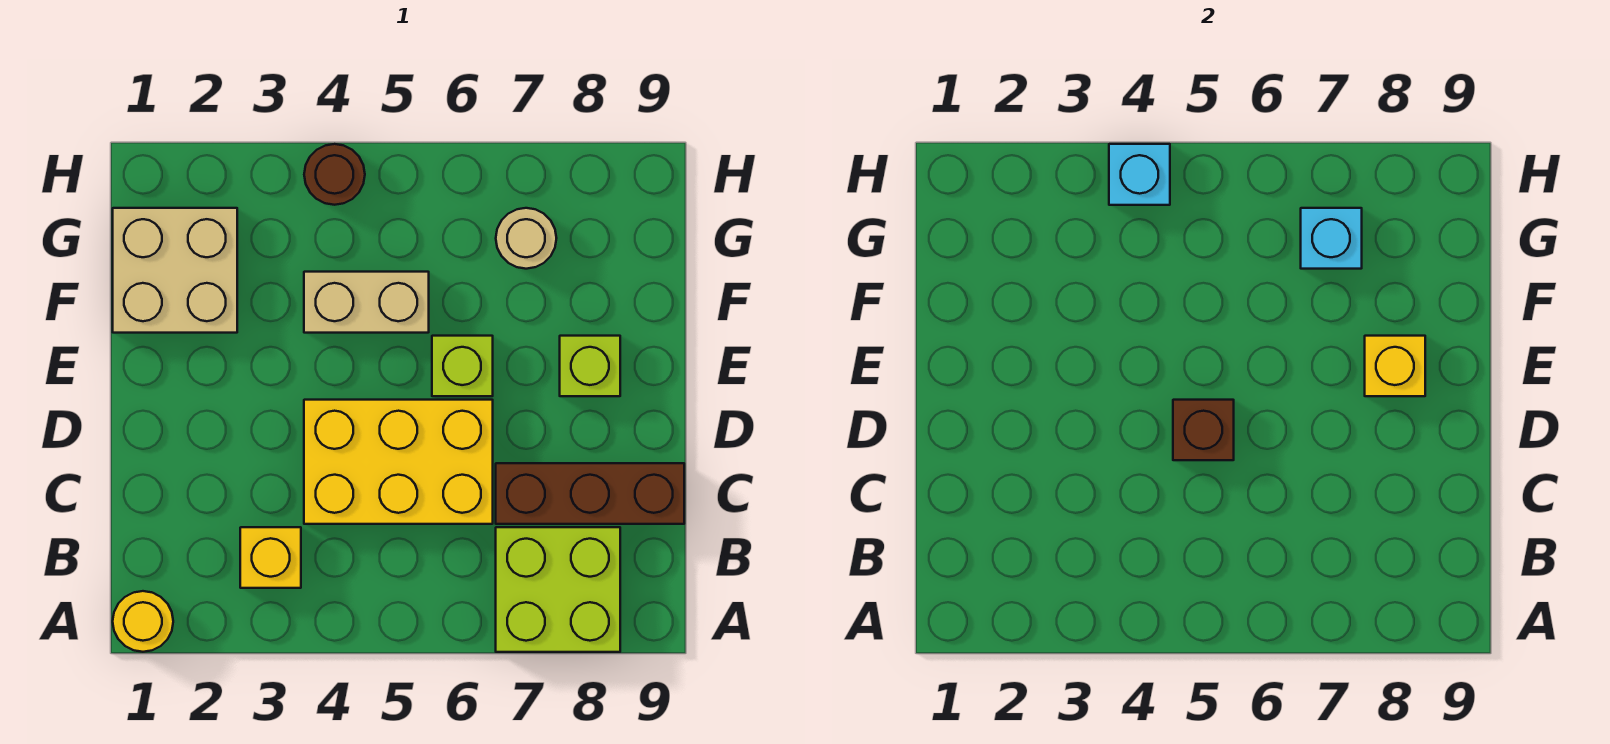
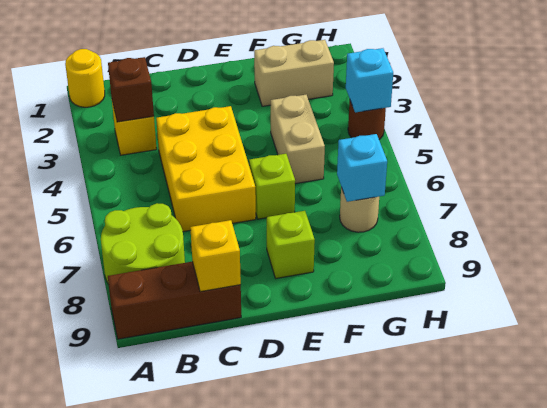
lime 2x2 brick [496,527,620,652] -> lime 2x2 round brick [101,203,185,283]
brown 1x3 brick [496,463,684,524] -> brown 1x3 brick turned to [108,262,241,339]
brown 1x1 brick [1173,400,1234,460] -> brown 1x1 brick moved to [108,57,154,122]
yellow 1x1 brick [1365,336,1425,396] -> yellow 1x1 brick moved to [190,220,241,292]
tan 2x2 brick [113,208,237,333] -> tan 1x2 brick [254,40,334,106]

